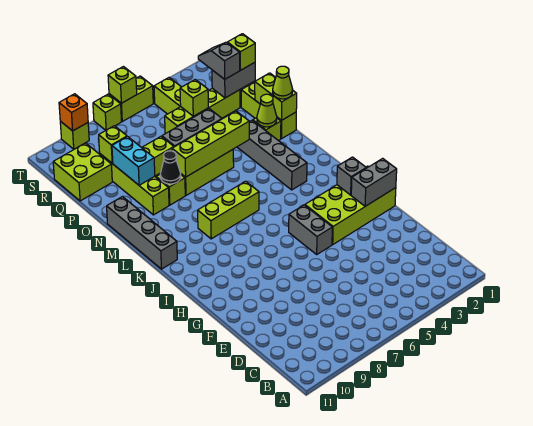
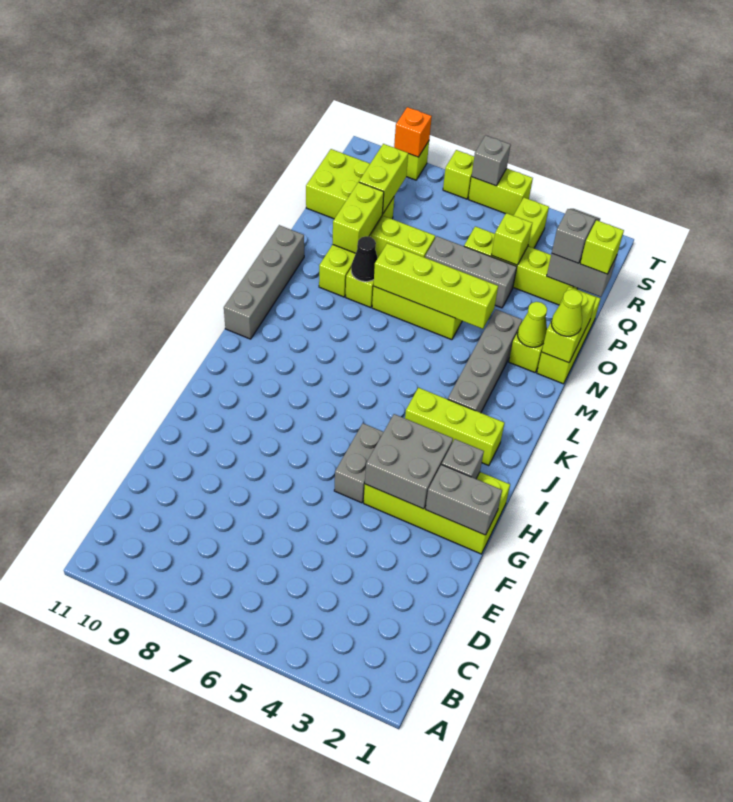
none -> grey 2x2 brick [365,414,453,509]
lime 1x3 brick [198,181,259,239] -> lime 1x3 brick moved to [405,388,504,466]
cyan 1x2 brick [112,137,155,185] -> lime 1x2 brick [333,182,384,253]
lime 1x1 brick [99,126,127,163] -> lime 1x2 brick [359,144,408,214]
lime 1x1 brick [108,67,137,103] -> grey 1x1 brick [472,135,511,186]

